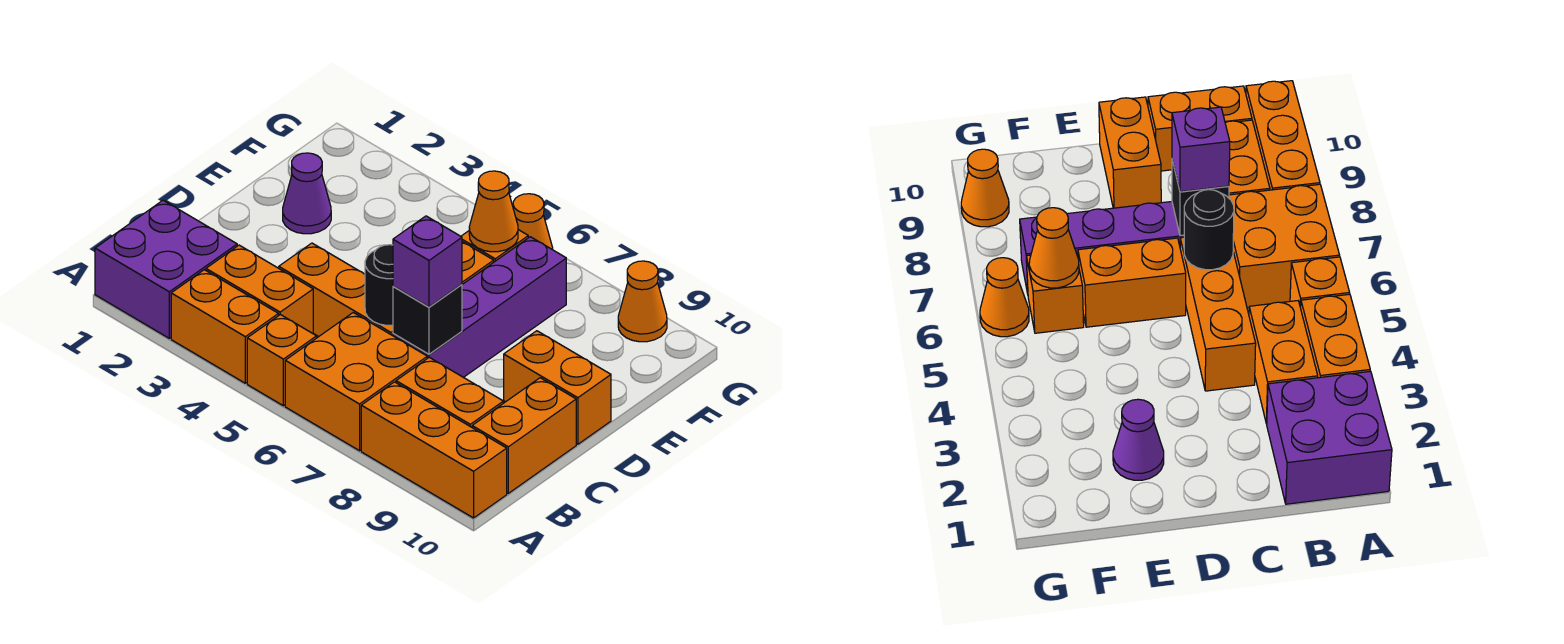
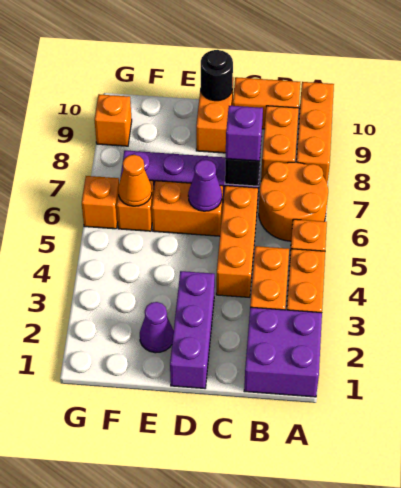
orange 2x2 brick [285,313,427,451] -> orange 2x2 round brick [259,162,328,241]
black 1x1 round brick [365,245,393,325] -> black 1x1 round brick moved to [201,50,233,101]
none -> purple 1x3 brick [170,271,215,388]
none -> purple 1x1 cone [188,160,222,211]
orange 1x1 cone [513,194,553,250] -> orange 1x1 brick [82,176,119,229]
orange 1x1 cone [618,261,667,342] -> orange 1x1 brick [95,94,132,146]

